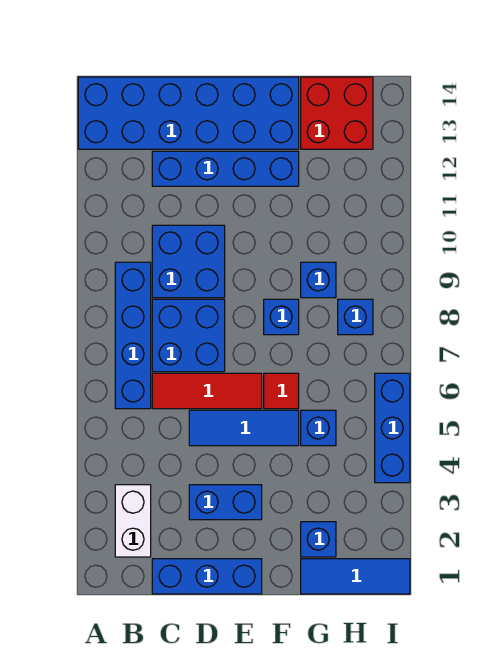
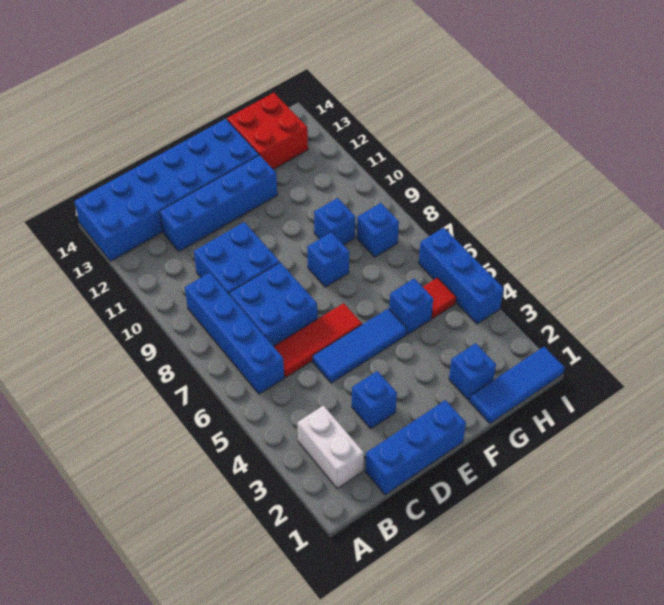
blue 1x2 brick [189,485,262,520] -> blue 1x1 brick [352,371,397,429]
red 1x1 tile [264,373,299,409] -> red 1x1 tile moved to [423,278,456,319]

